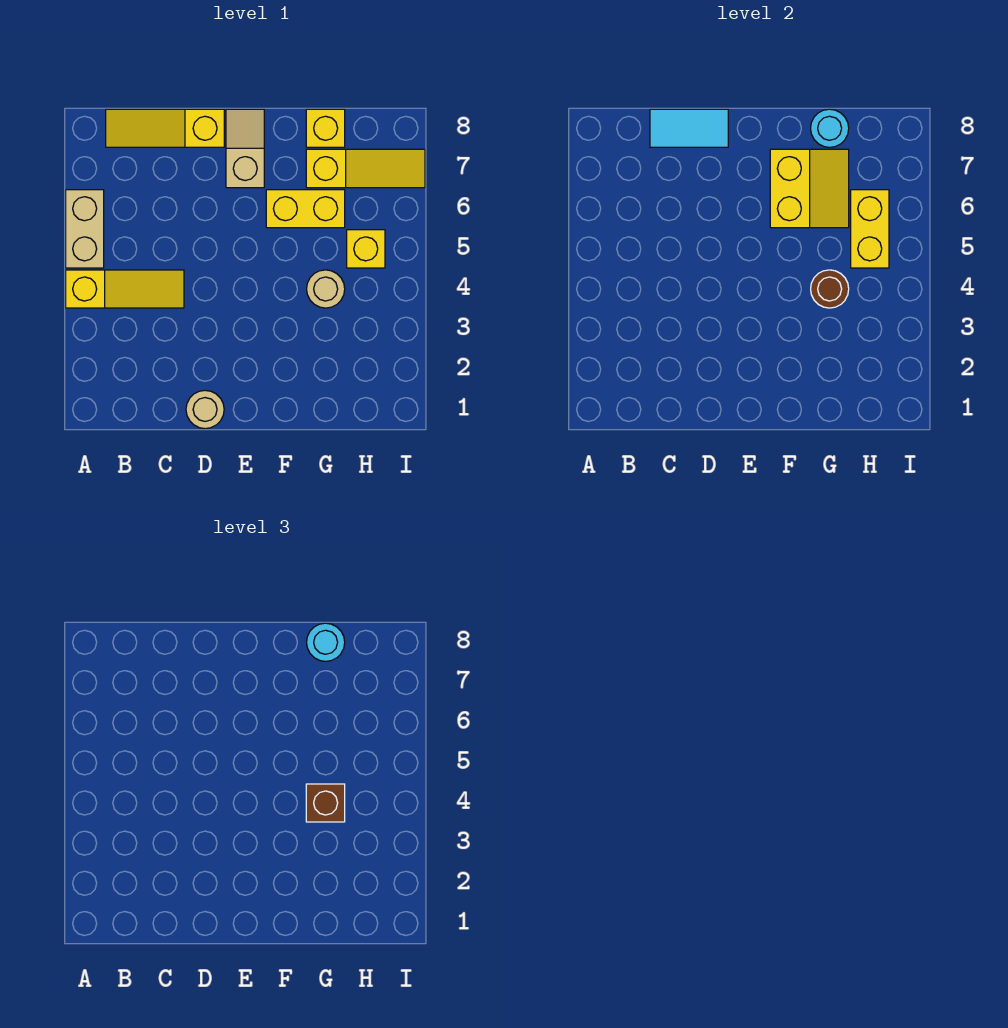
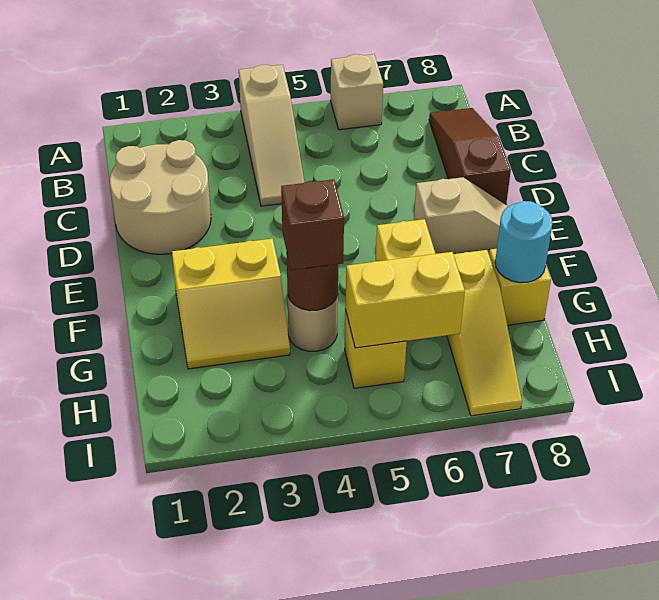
yellow 1x3 slope [66,270,184,308] -> tan 1x3 slope [239,65,304,206]
tan 1x2 brick [66,190,104,268] -> tan 1x1 brick [331,54,383,130]
yellow 1x3 slope [106,109,224,147] -> brown 1x3 slope [429,108,511,204]
cyan 1x2 tile [650,109,728,147] -> none
tan 1x1 round brick [186,390,224,429] -> tan 2x2 round brick [110,140,211,254]
yellow 2x2 slope [770,149,849,228] -> yellow 2x2 slope moved to [172,239,290,369]
cyan 1x1 round brick [307,623,345,661] -> none

